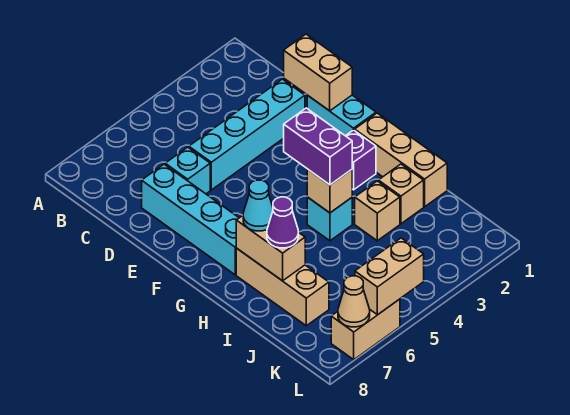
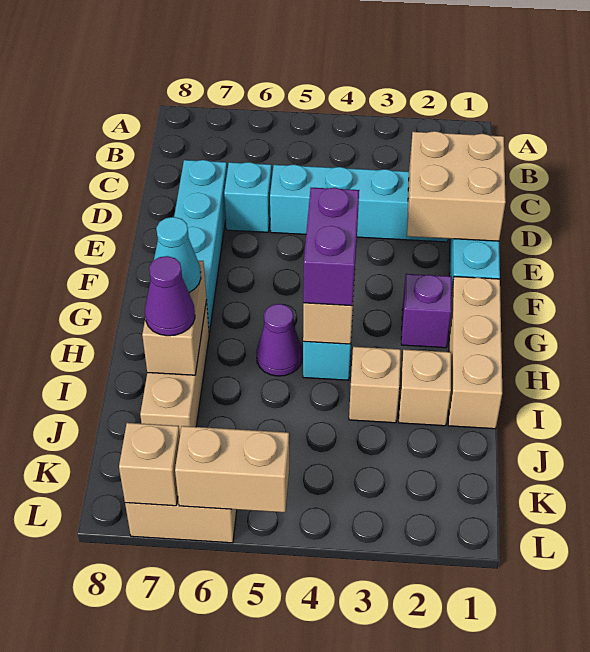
tan 1x2 brick [284,34,352,111] -> tan 2x2 brick [407,131,506,241]
none -> purple 1x1 cone [256,304,302,376]
tan 1x1 cone [338,276,370,327] -> tan 1x1 brick [119,423,180,506]

